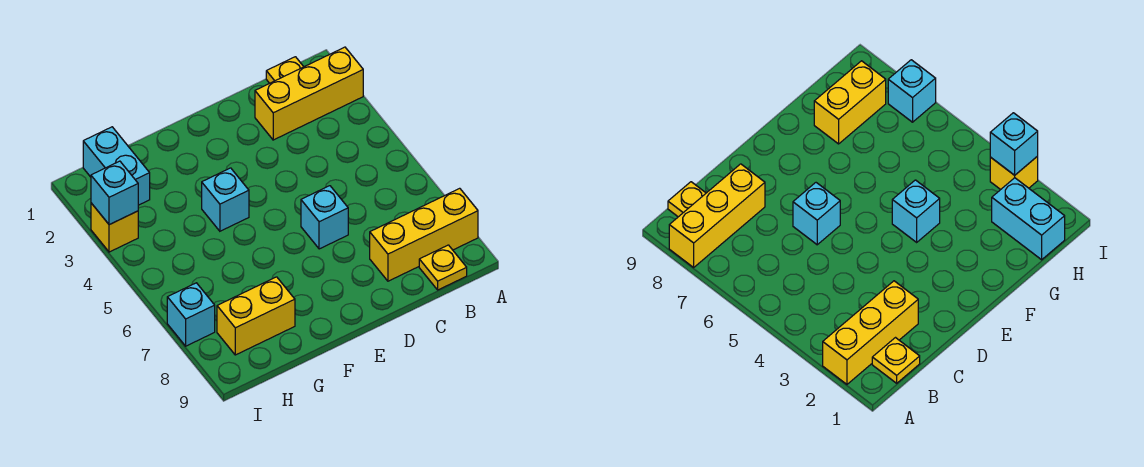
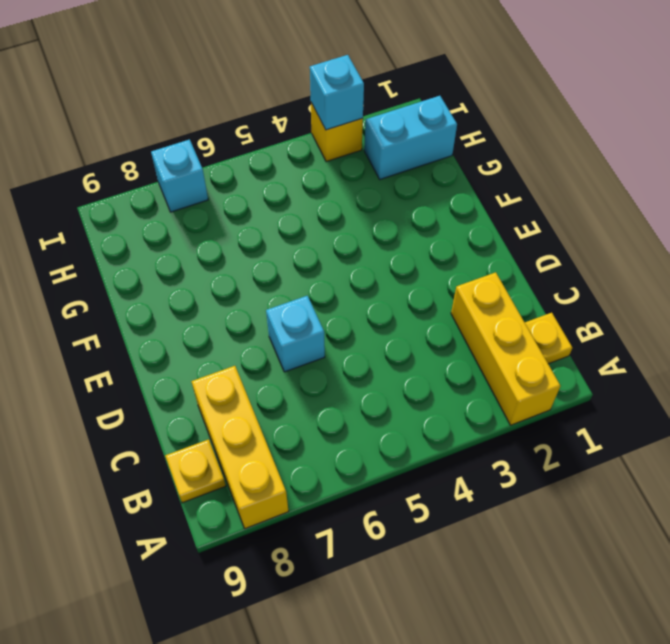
cyan 1x1 brick [202,168,249,231] -> none
yellow 1x2 brick [217,277,295,355] -> none

